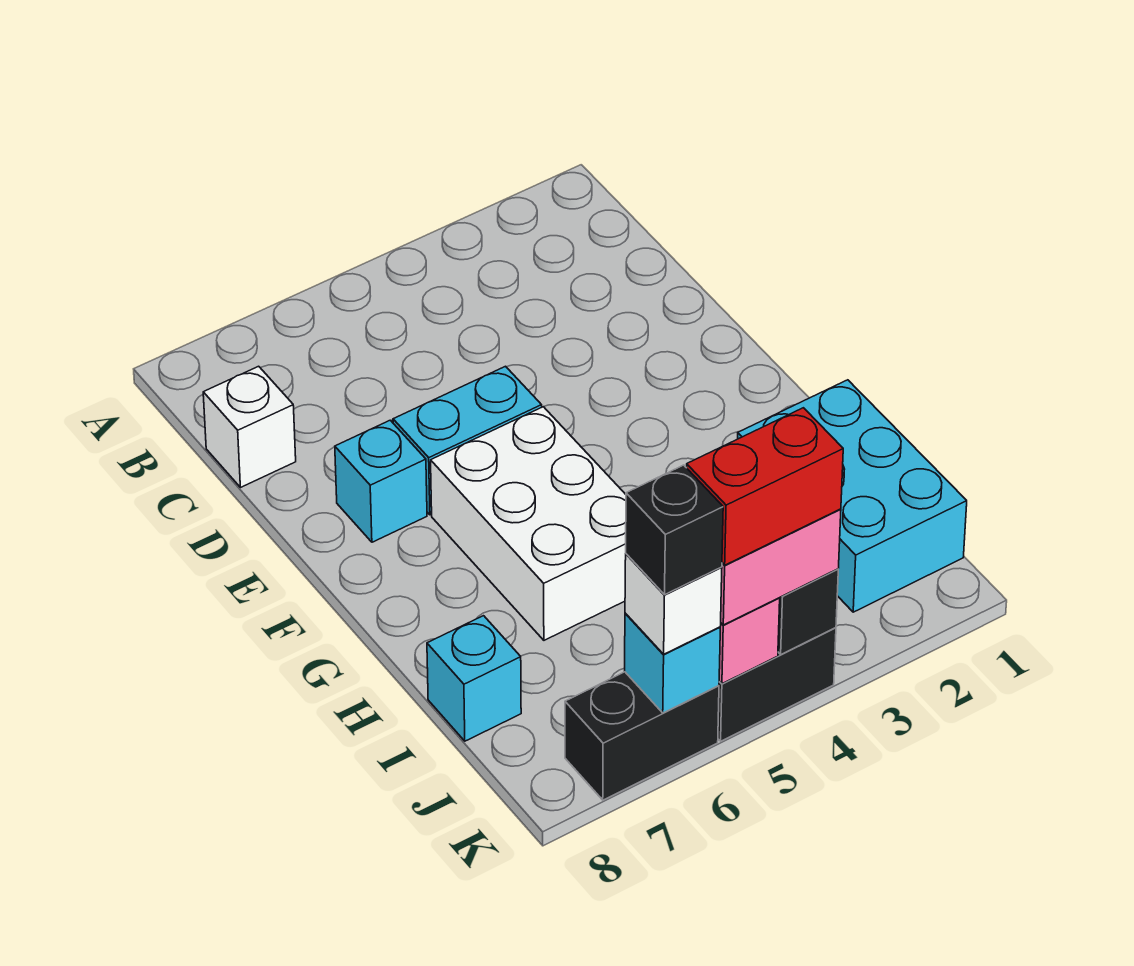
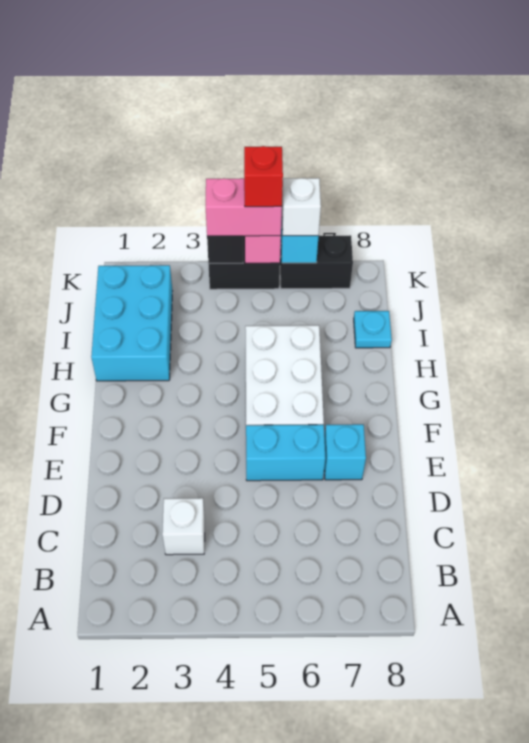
white 1x1 brick [203,366,296,488] -> white 1x1 brick moved to [162,498,205,555]
cyan 1x1 brick [427,616,521,741] -> cyan 1x1 plate [354,311,392,348]
red 1x2 brick [687,408,843,565] -> red 1x1 brick [244,146,283,207]
black 1x1 brick [626,465,723,594] -> none

